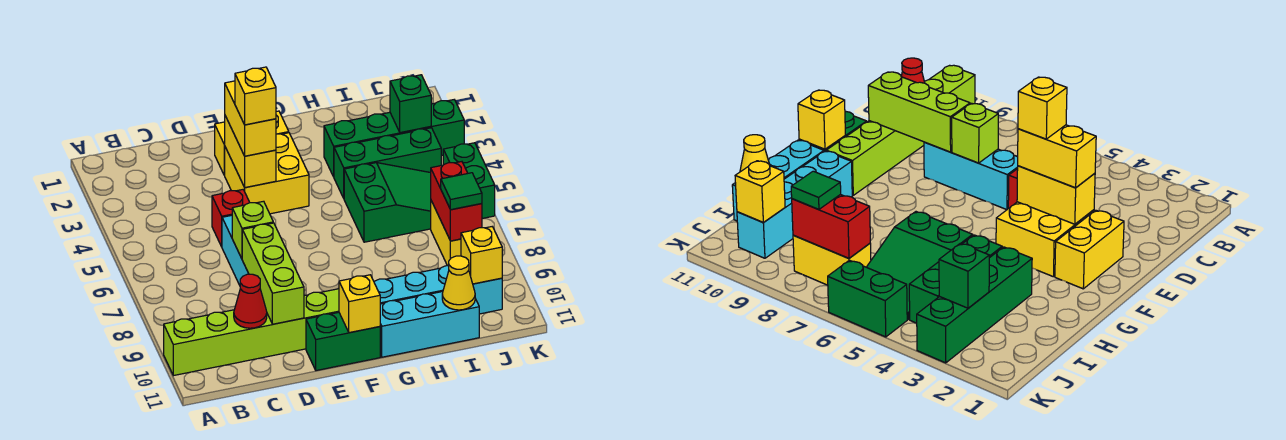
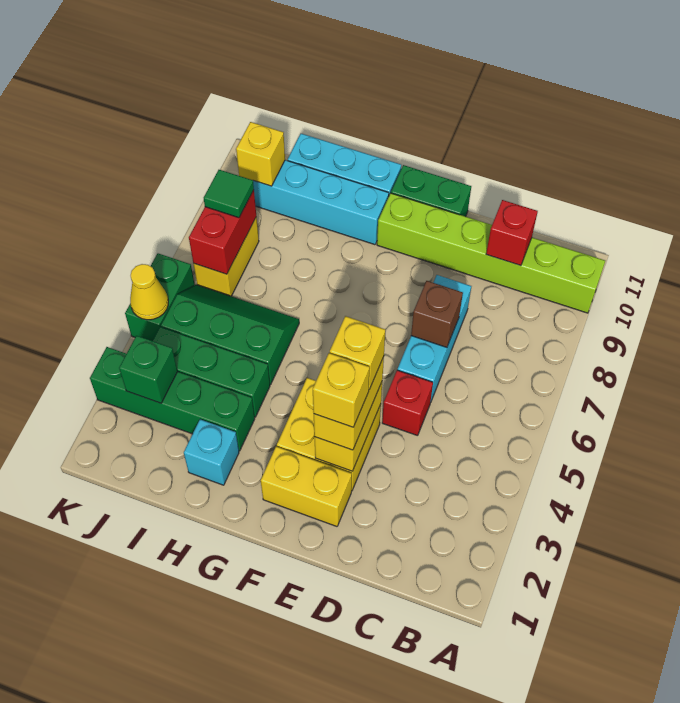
red 1x1 cone [234,274,267,328] -> red 1x1 brick [486,200,538,266]
lime 1x1 brick [232,201,273,259] -> brown 1x1 brick [411,281,463,347]
lime 1x3 brick [242,223,304,324] -> none
yellow 1x1 brick [339,275,380,333] -> yellow 1x1 brick moved to [313,353,370,427]
none -> cyan 1x1 brick [184,419,239,485]
green 2x3 slope [344,163,431,242] -> green 2x3 slope turned to [161,285,299,385]
yellow 1x1 cone [442,256,475,310] -> yellow 1x1 cone moved to [130,264,168,320]

